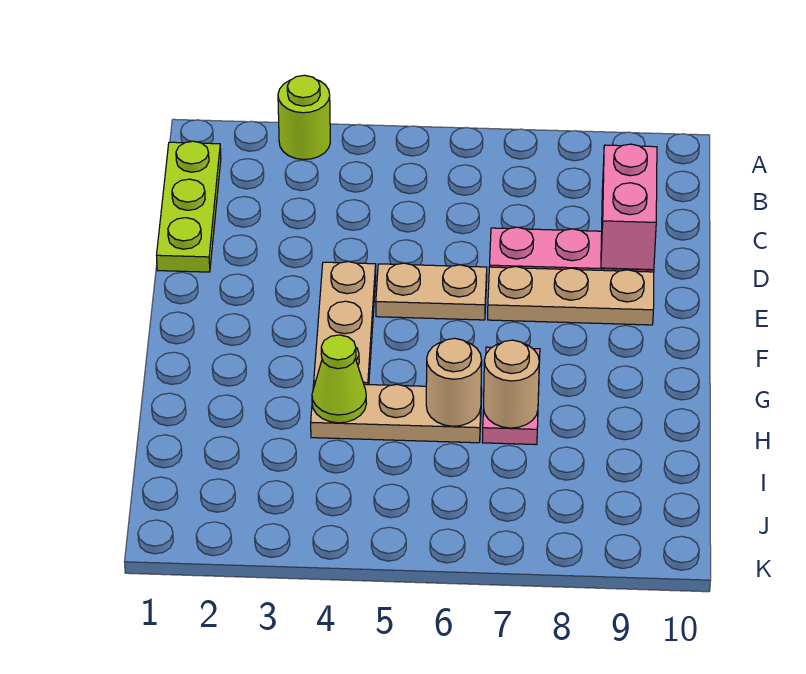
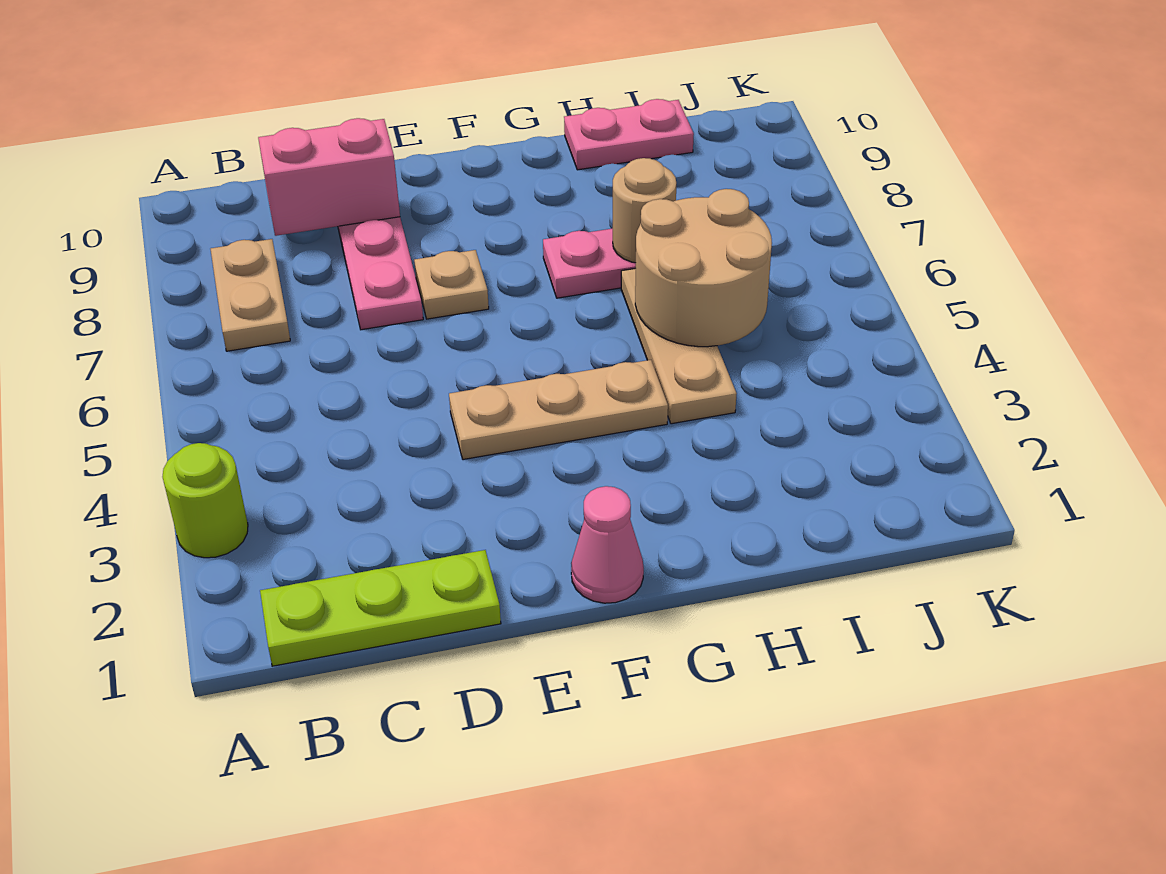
tan 1x2 plate [376,263,487,320] -> tan 1x2 plate moved to [211,239,290,351]
tan 1x3 plate [488,267,654,325] -> tan 1x1 plate [414,250,489,319]
none -> pink 1x1 cone [571,486,644,603]
lime 1x1 cone [312,335,366,423] -> none
tan 1x1 round brick [426,338,482,426] -> tan 2x2 round brick [635,189,772,347]
none -> pink 1x2 plate [564,99,694,170]

